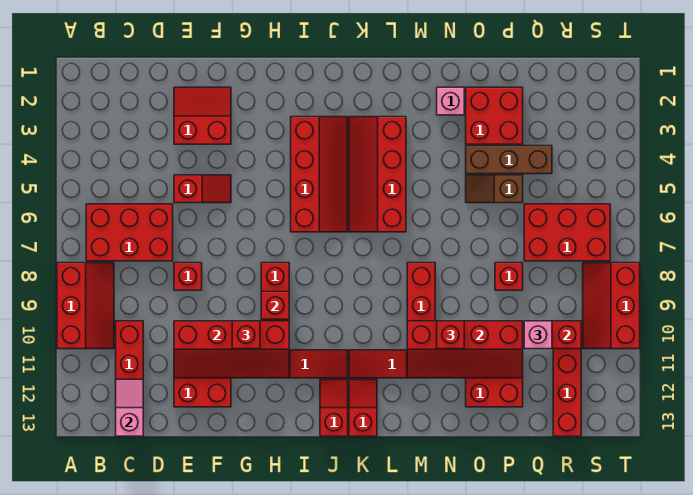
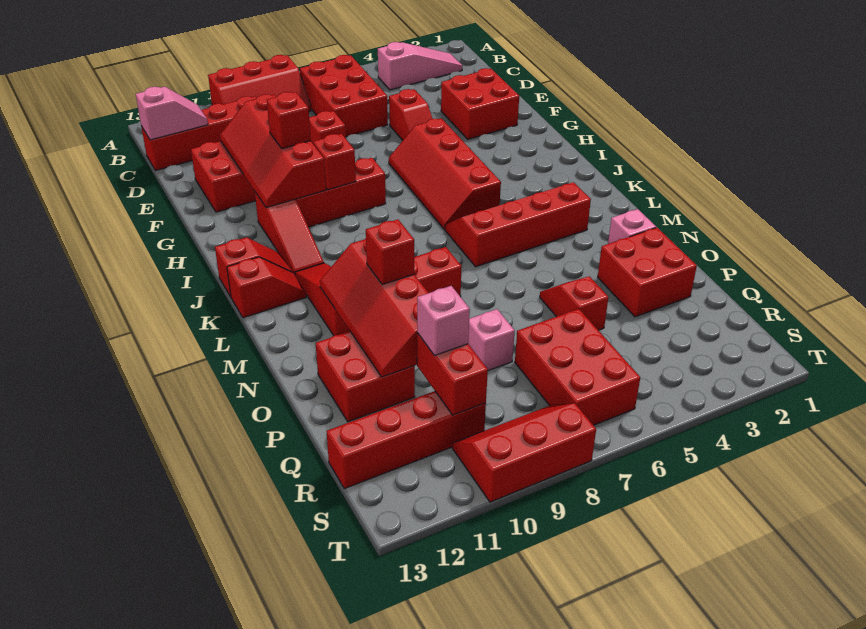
none -> pink 1x3 slope [378,42,462,90]
red 2x2 slope [174,87,231,144] -> red 2x2 brick [441,68,519,139]
red 2x4 slope [291,117,348,232] -> red 2x4 slope turned to [389,118,501,230]
brown 1x3 brick [466,146,552,174] -> none
brown 1x2 slope [466,175,523,203] -> red 1x2 slope [540,276,608,330]
red 1x1 brick [495,263,523,290] -> pink 1x1 brick [468,309,515,371]

